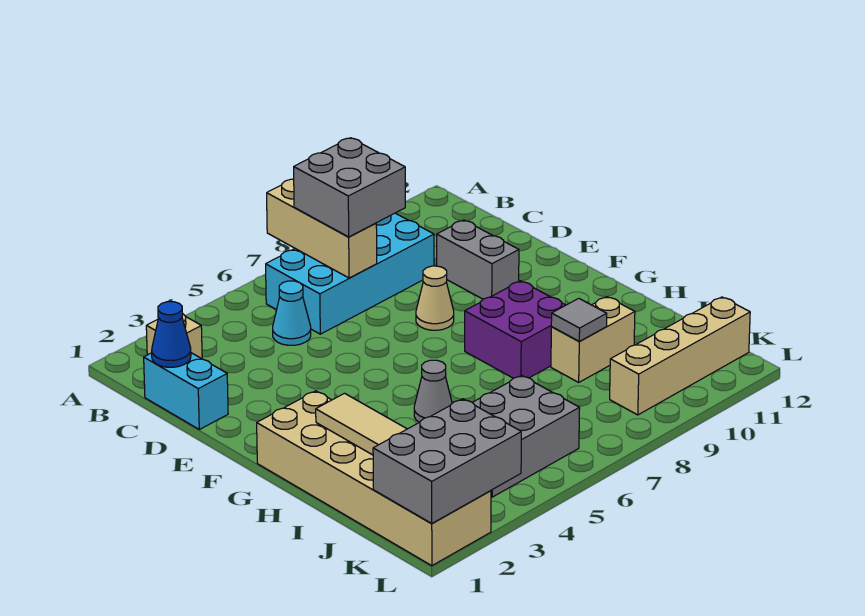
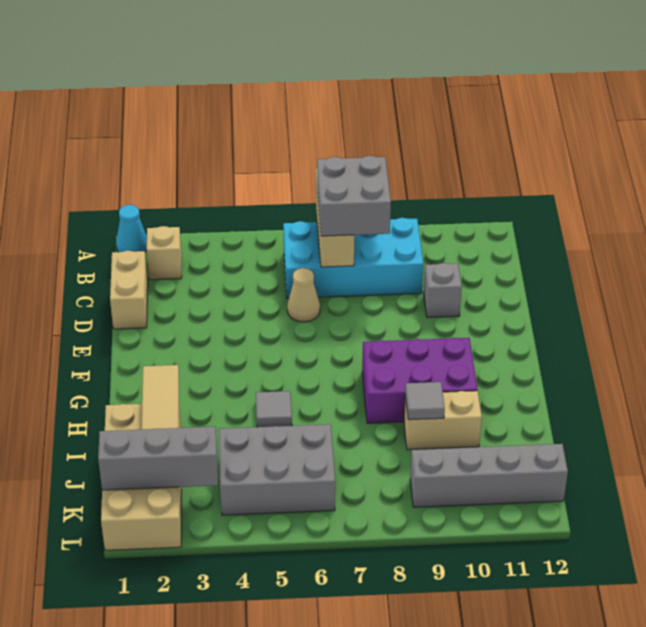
cyan 1x2 brick [144,353,228,429] -> tan 1x2 brick [110,251,148,329]
blue 1x1 cone [152,302,191,367] -> none
cyan 1x1 cone [273,281,311,345] -> cyan 1x1 cone moved to [116,205,147,252]
grey 1x2 brick [437,220,519,299] -> grey 1x1 brick [424,263,462,317]
tan 1x1 cone [416,266,454,330] -> tan 1x1 cone moved to [287,268,320,322]
tan 2x6 brick [257,391,491,566] -> tan 2x4 brick [101,404,181,550]
purple 2x2 brick [465,281,566,378] -> purple 2x3 brick [362,338,478,423]
grey 1x1 cone [414,360,452,422] -> grey 1x1 tile [256,391,292,427]
grey 2x3 brick [373,399,521,523] -> grey 1x3 brick [98,427,218,490]
tan 1x4 brick [610,297,750,415] -> grey 1x4 brick [410,444,568,507]

